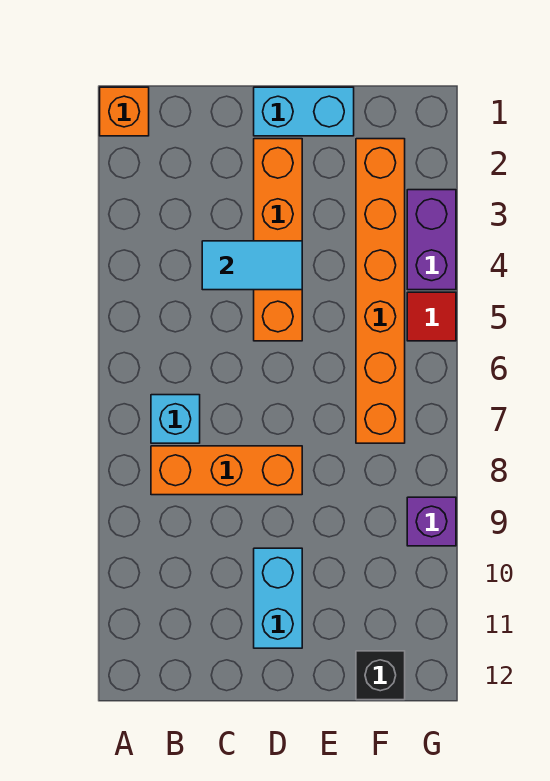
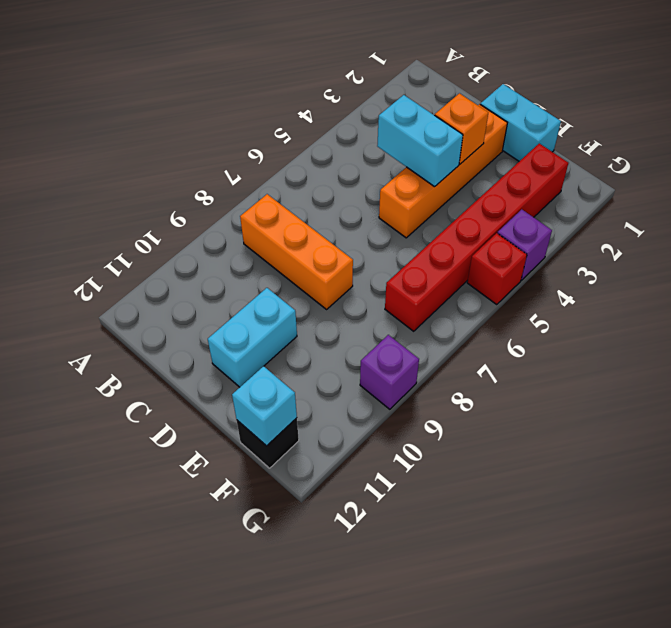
orange 1x1 brick [100,87,149,136] -> orange 1x1 brick moved to [435,93,488,164]
cyan 1x1 brick [151,395,200,443] -> cyan 1x1 brick moved to [232,366,297,446]
cyan 1x2 tile [202,241,302,290] -> cyan 1x2 brick [377,95,463,187]
orange 1x6 brick [356,139,405,443] -> red 1x6 brick [385,144,568,331]
purple 1x2 brick [407,190,456,290] -> purple 1x1 brick [497,209,552,280]
red 1x1 tile [407,292,456,341] -> red 1x1 brick [467,233,527,305]

